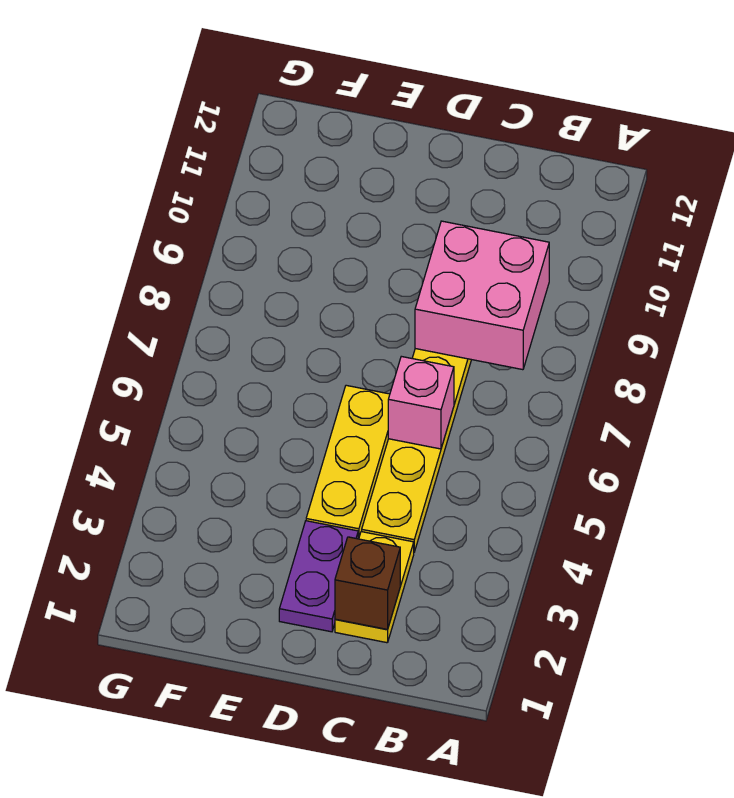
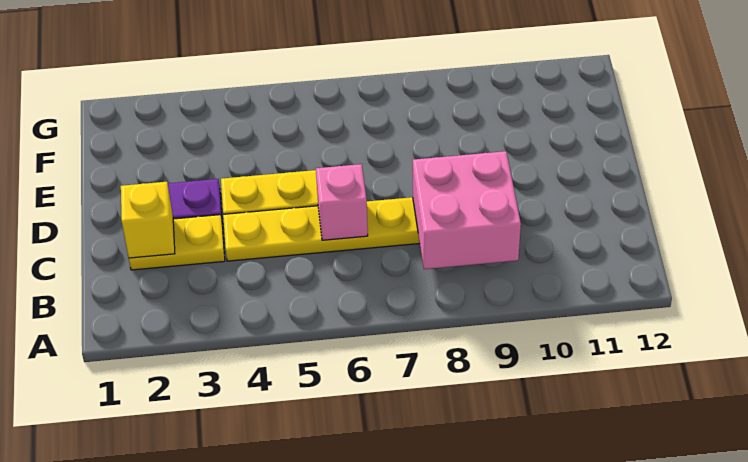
brown 1x1 brick [335,537,400,629] -> yellow 1x1 brick [121,182,175,258]

